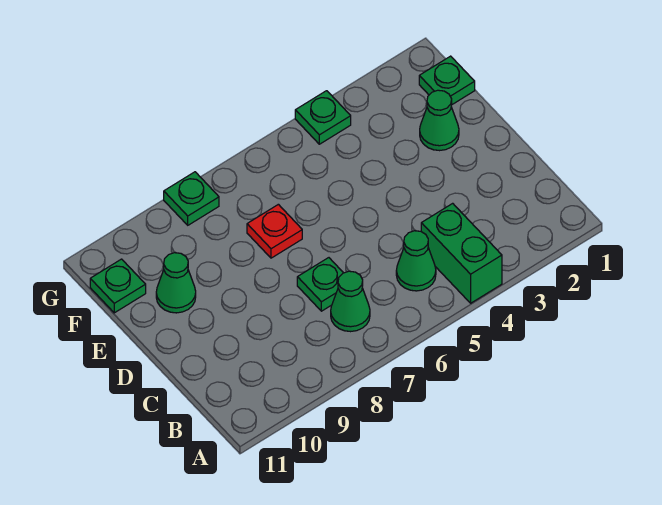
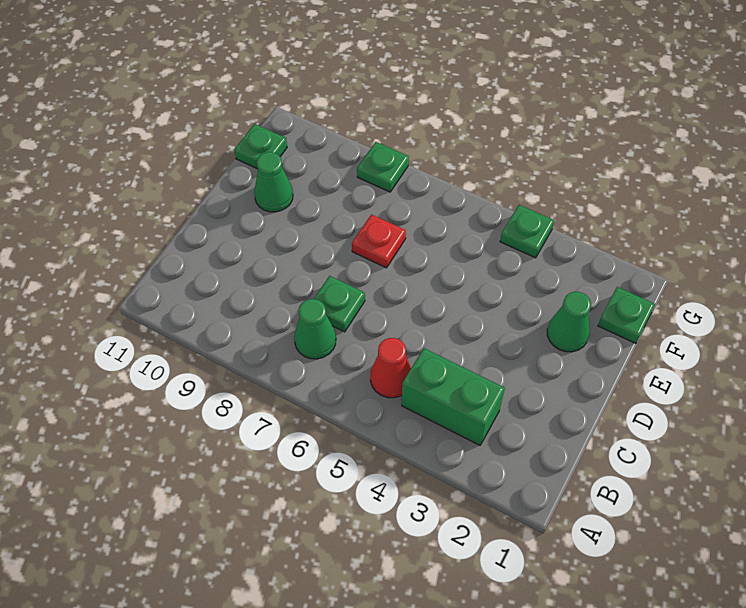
green 1x2 brick [421,203,502,303] -> green 1x2 brick turned to [402,348,505,445]
green 1x1 cone [396,231,436,291] -> red 1x1 cone [370,338,411,398]

